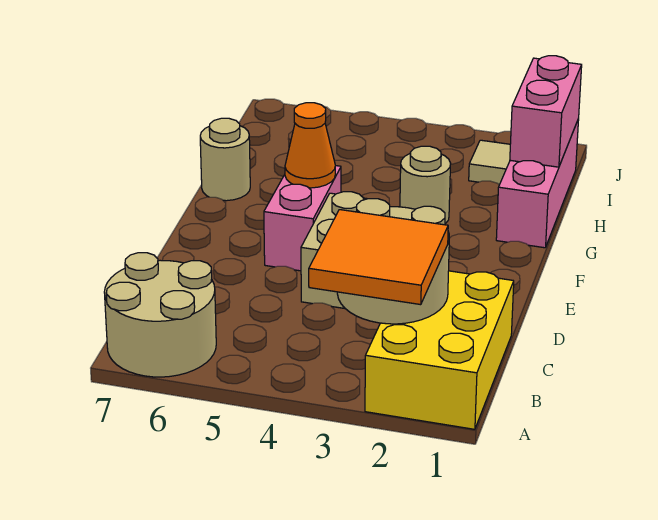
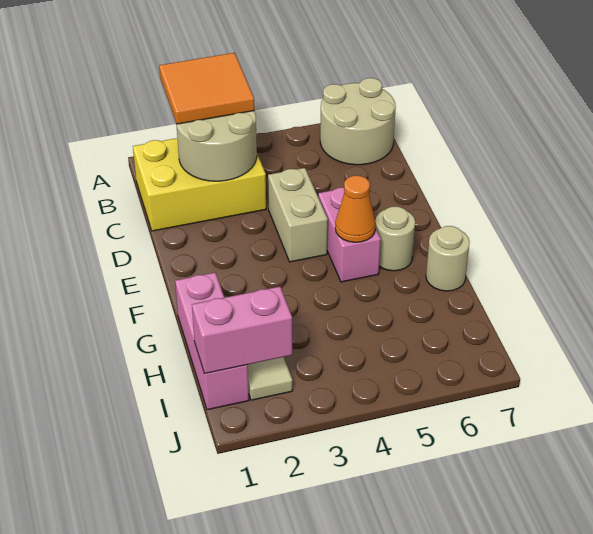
yellow 2x3 brick [365,271,514,429] -> yellow 2x3 brick turned to [133,138,266,231]
tan 1x1 round brick [400,146,451,224] -> tan 1x1 round brick moved to [375,207,415,271]
pink 1x2 brick [510,56,582,167] -> pink 1x2 brick turned to [192,287,292,374]

